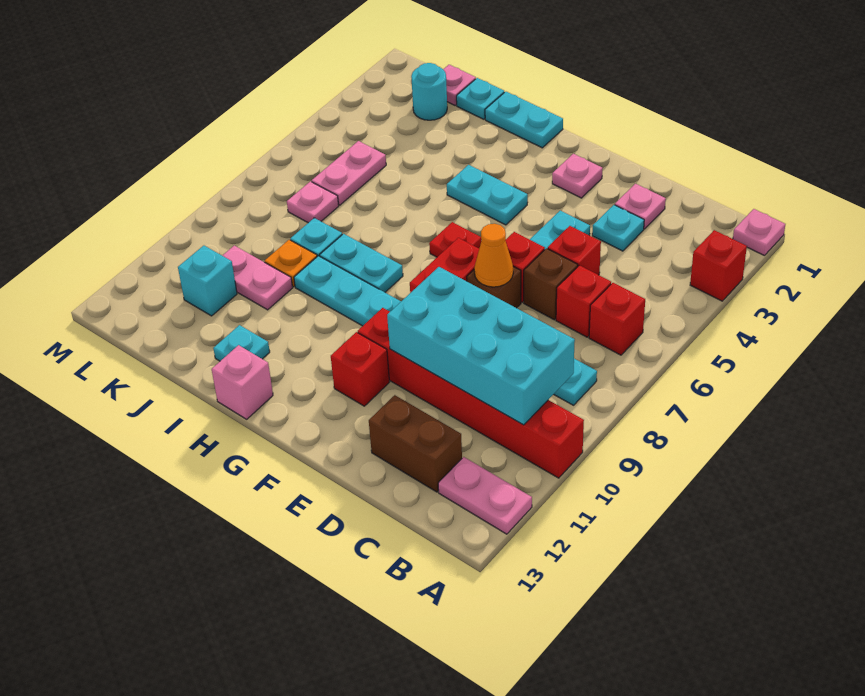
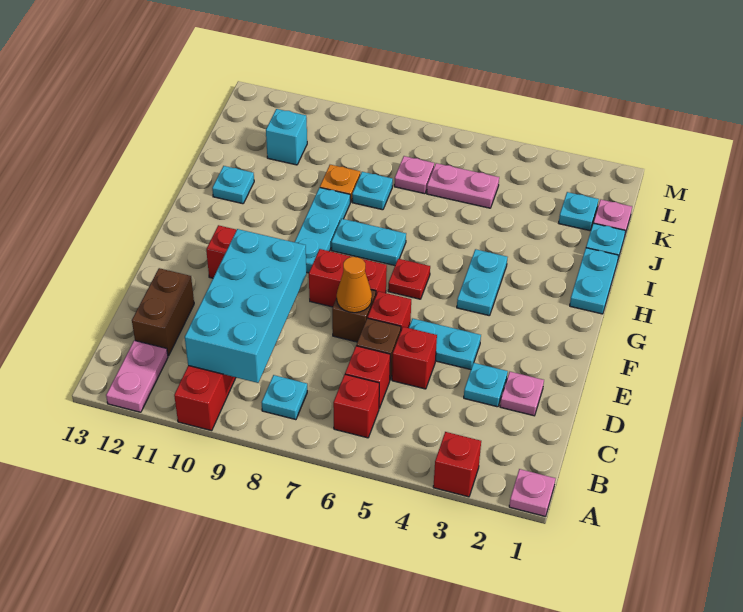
pink 1x1 plate [552,154,603,198] -> none
cyan 1x2 plate [320,234,403,292] -> cyan 1x2 plate turned to [331,219,406,266]
pink 1x1 brick [212,345,273,419] -> none
pink 1x2 plate [222,245,293,310] -> none
cyan 1x1 round brick [411,63,447,120] -> cyan 1x1 plate [559,192,599,231]

